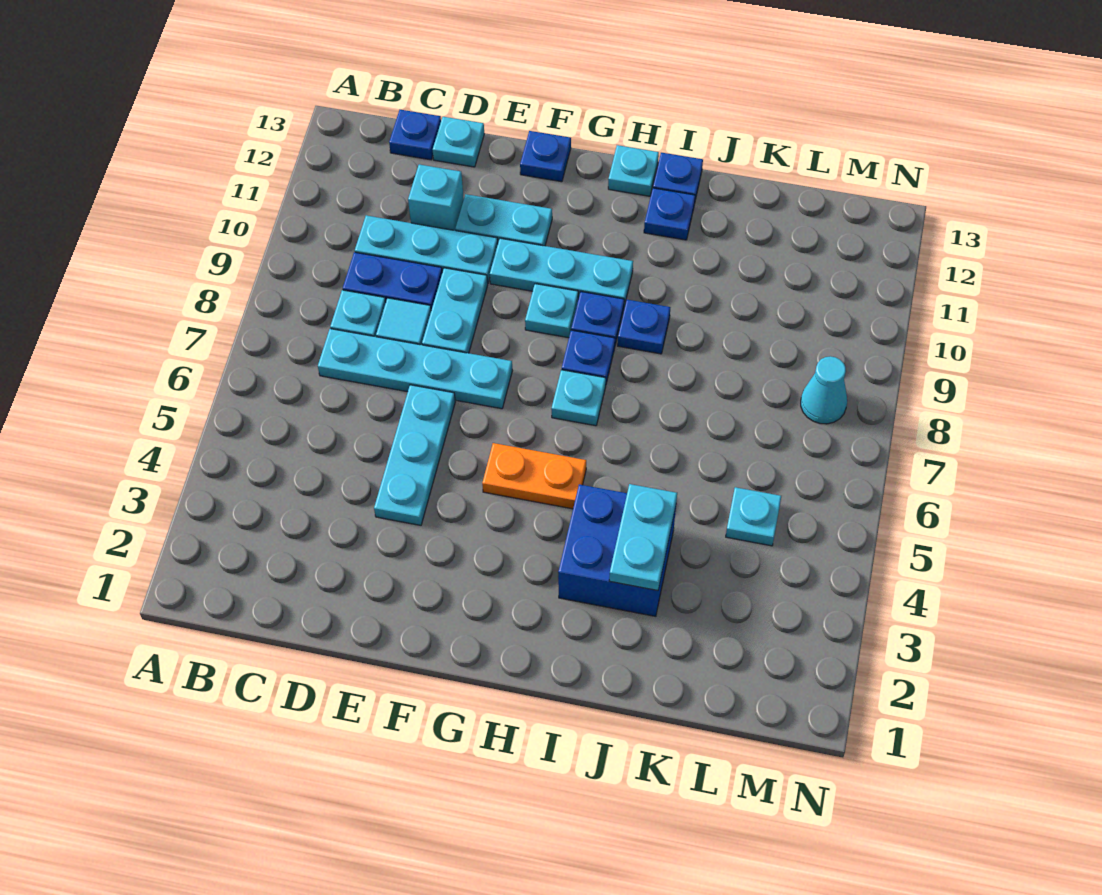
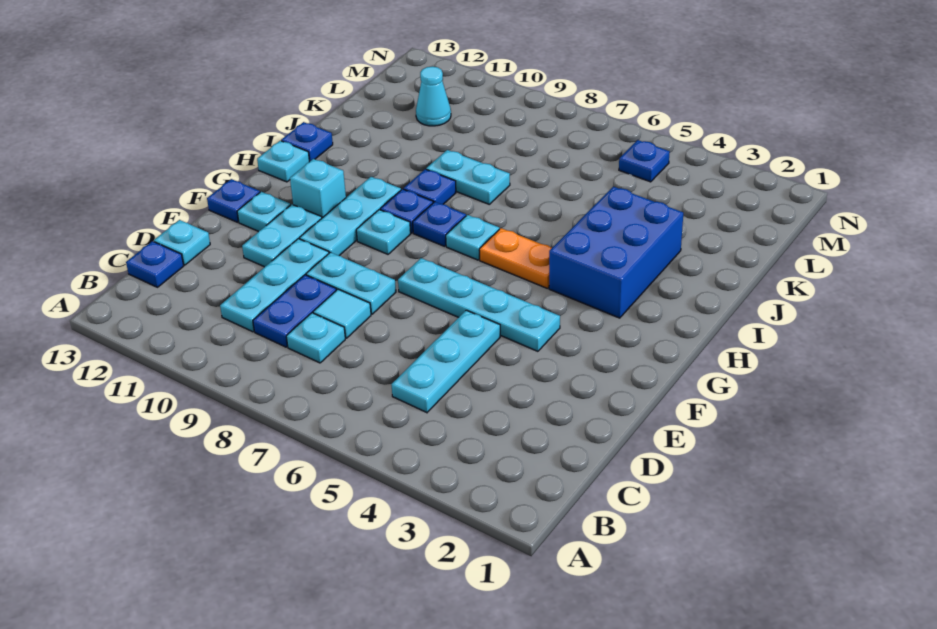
cyan 1x4 plate [318,329,512,409] -> cyan 1x4 plate turned to [398,258,560,351]
cyan 1x1 brick [408,164,464,231] -> cyan 1x1 brick moved to [290,159,346,218]
cyan 1x3 plate [374,385,455,525] -> cyan 1x3 plate turned to [391,310,500,413]
orange 1x2 plate [482,443,586,509] -> orange 1x2 plate turned to [479,228,552,288]
blue 2x2 brick [558,484,676,616] -> blue 2x3 brick [549,187,683,318]
blue 1x1 plate [644,188,695,240] -> blue 1x1 plate moved to [619,140,670,182]
cyan 1x2 plate [609,484,677,591] -> cyan 1x2 plate moved to [426,150,510,204]
cyan 1x1 plate [726,487,781,546] -> cyan 1x1 plate moved to [237,192,290,232]
cyan 1x1 cone [801,356,847,424] -> cyan 1x1 cone moved to [416,66,451,126]

